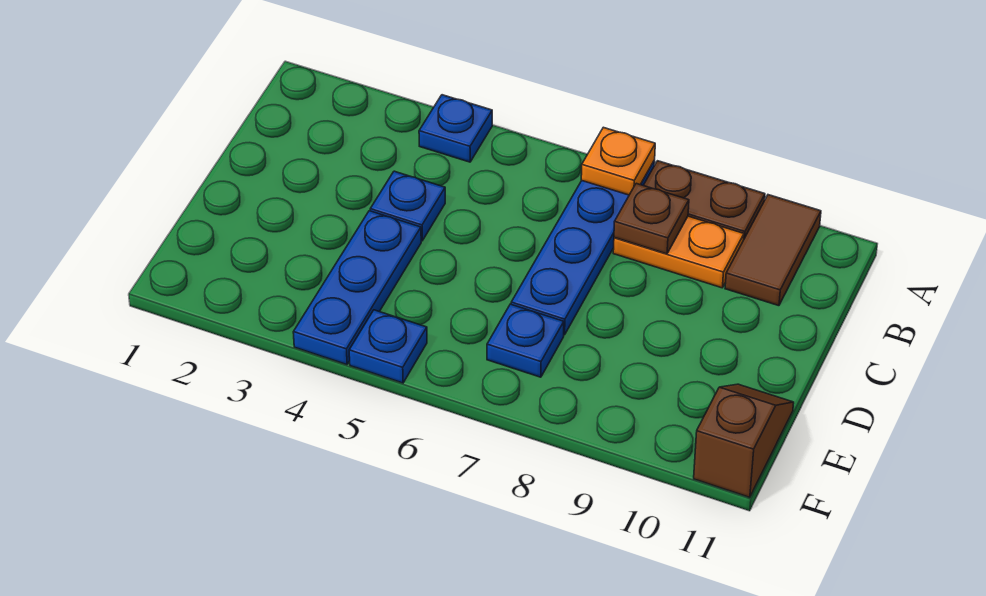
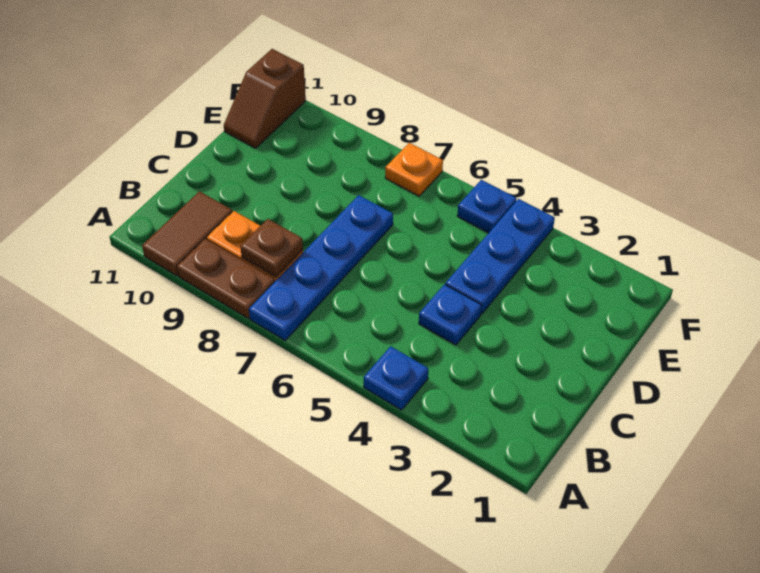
orange 1x1 plate [581,127,655,195] -> orange 1x1 plate moved to [385,143,443,196]
blue 1x1 plate [487,304,564,377] -> none

